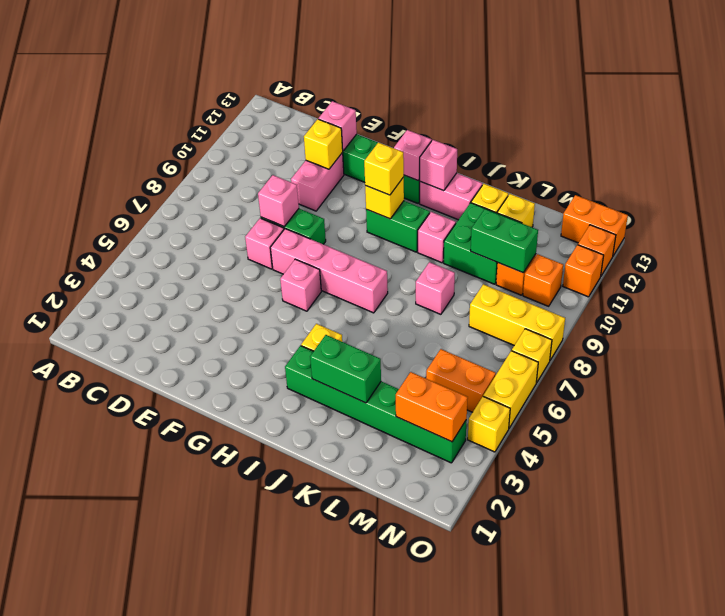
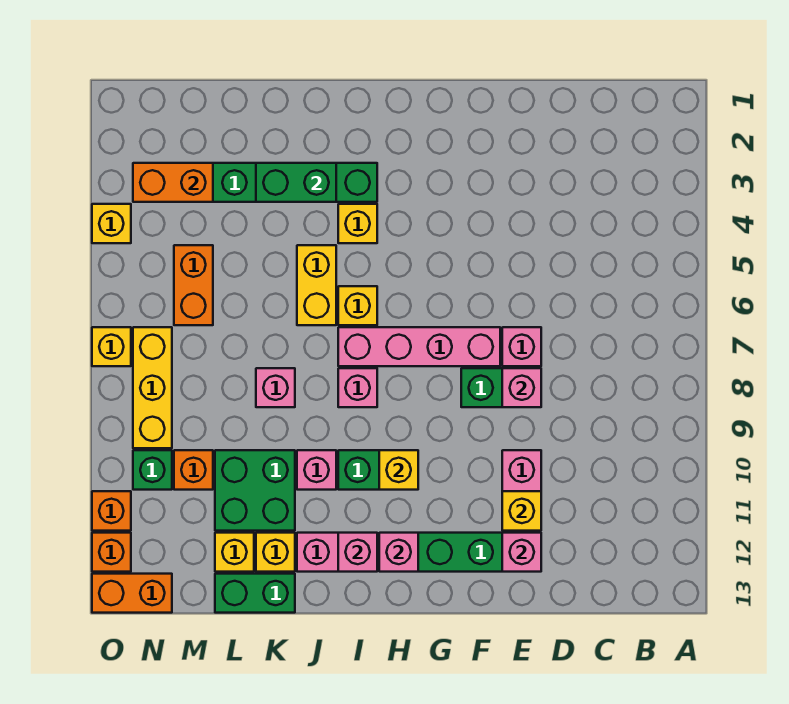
pink 1x1 brick [280,259,321,311] -> pink 1x1 brick moved to [338,368,377,407]
yellow 1x1 brick [364,143,404,195] -> yellow 1x1 brick moved to [338,286,377,325]
green 1x2 brick [471,209,538,273] -> green 1x2 brick moved to [215,574,295,613]
orange 1x2 brick [426,349,496,412] -> orange 1x2 brick turned to [174,245,213,325]
yellow 1x3 brick [469,284,565,360] -> yellow 1x3 brick turned to [133,327,172,448]
orange 1x1 brick [523,254,563,306] -> green 1x1 brick [133,450,172,490]
yellow 1x2 brick [483,351,538,428] -> yellow 1x2 brick moved to [297,245,336,325]

